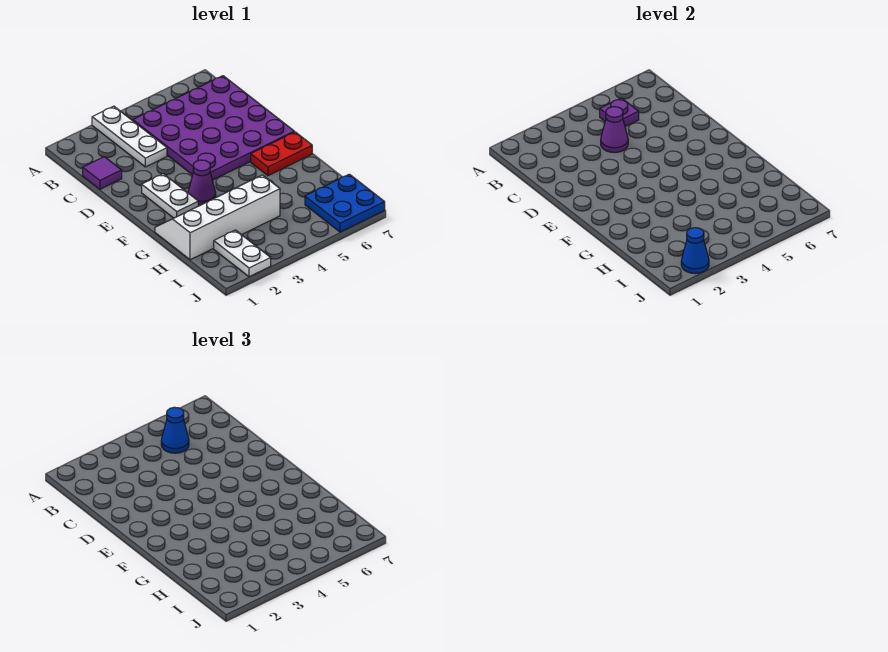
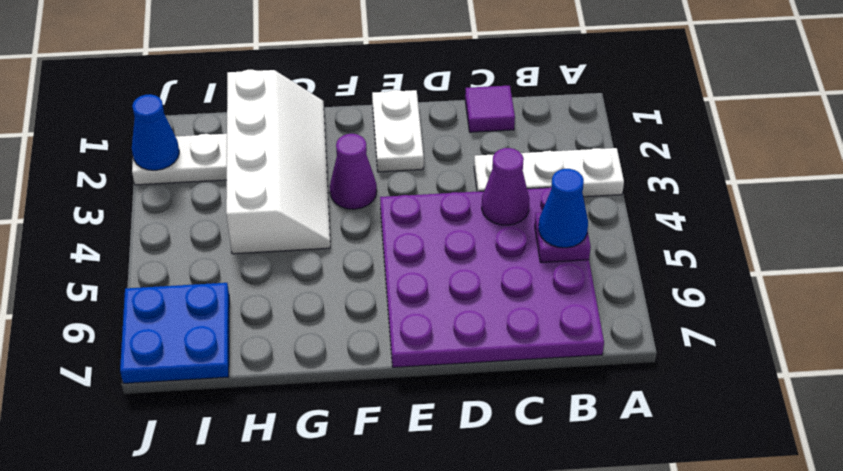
white 1x2 plate [142,174,198,218] -> white 1x2 plate turned to [372,90,424,172]
red 1x2 plate [251,132,312,176] -> none

